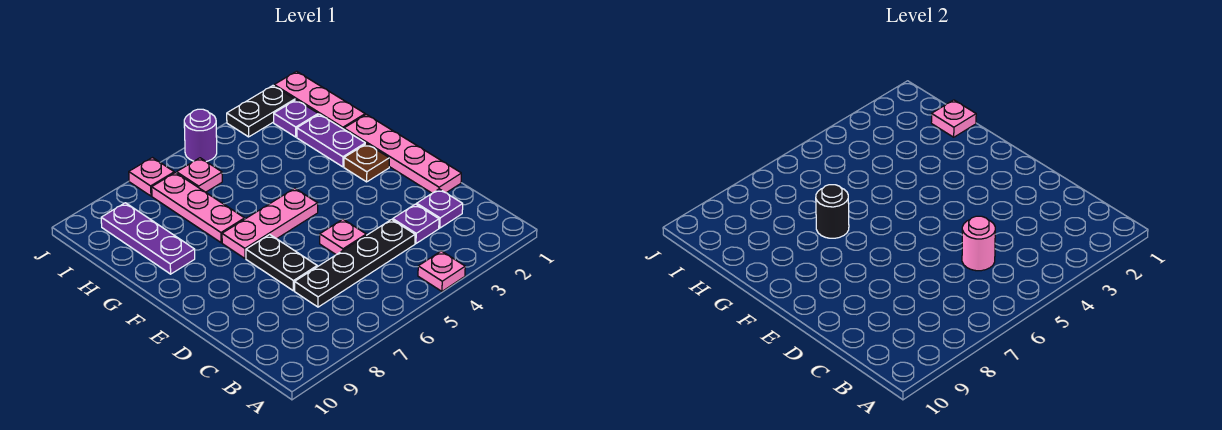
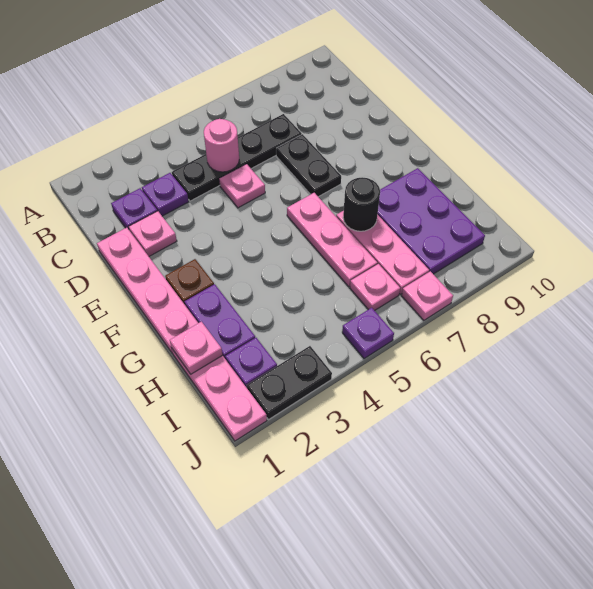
pink 1x1 plate [418,251,465,291] -> pink 1x1 plate moved to [129,211,177,256]
pink 1x3 plate [222,188,318,258] -> pink 1x3 plate turned to [287,193,377,287]
purple 1x3 plate [101,203,195,274] -> purple 2x3 plate [378,168,485,274]
purple 1x1 round brick [184,109,217,161] -> purple 1x1 plate [342,308,394,359]

